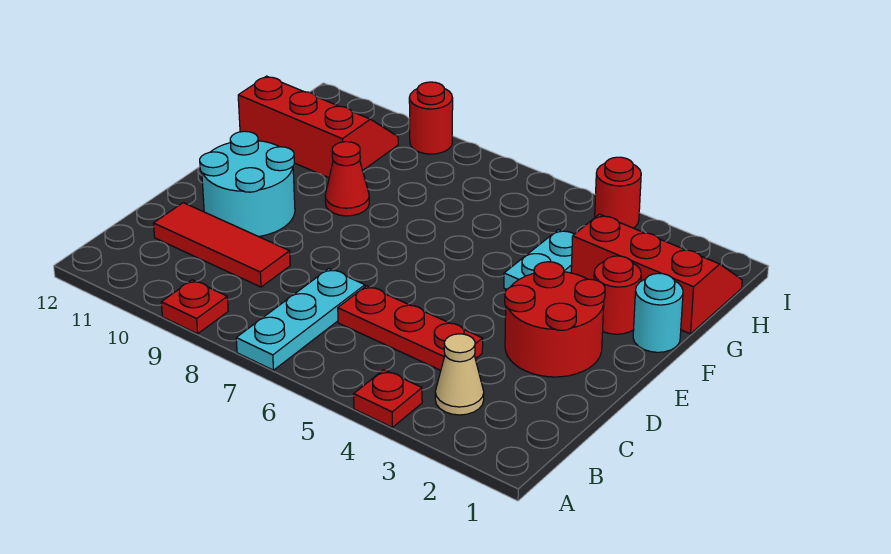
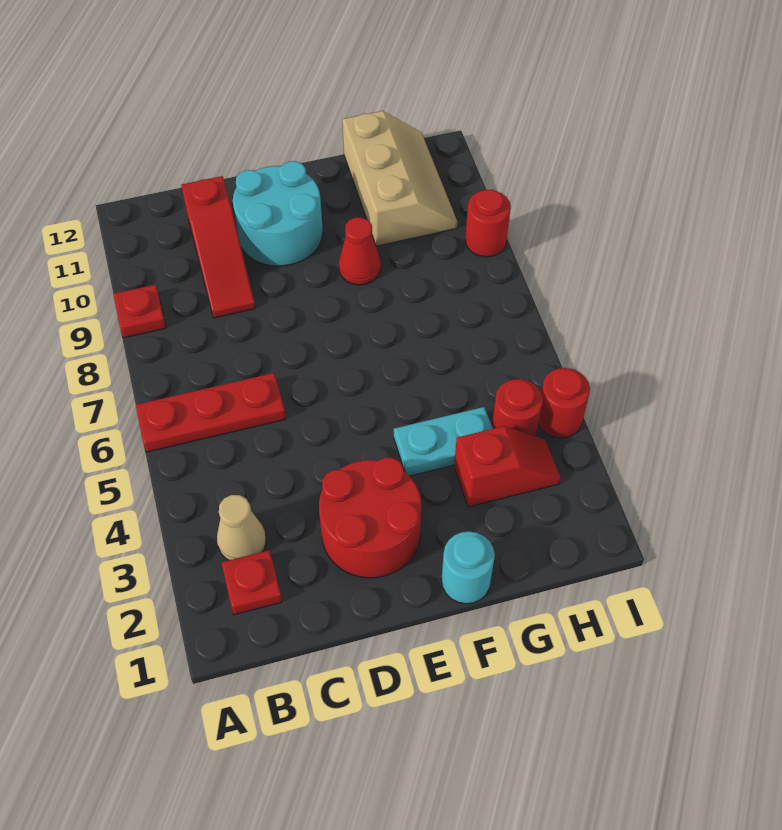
red 1x1 plate [354,370,422,427] -> red 1x1 plate moved to [222,550,282,615]
cyan 1x3 plate [236,269,365,370] -> none
red 1x3 plate [338,286,483,370] -> red 1x3 plate turned to [136,373,286,452]
red 1x3 tile [153,203,290,287] -> red 1x3 slope [181,176,255,318]
red 1x1 round brick [594,256,641,334] -> red 1x1 round brick moved to [492,379,543,436]
red 2x3 slope [571,214,742,334] -> red 1x2 slope [454,426,561,507]
red 2x3 slope [238,76,398,178] -> tan 2x3 slope [342,111,458,246]

